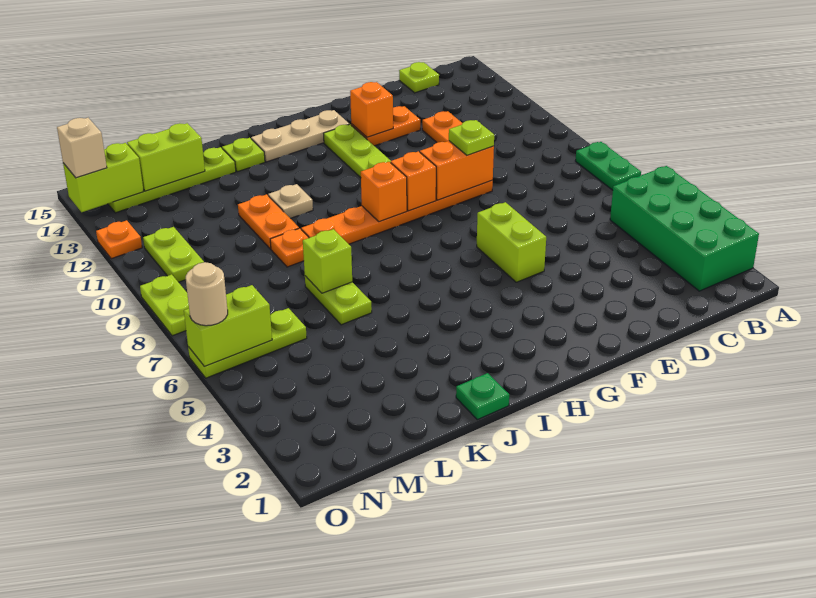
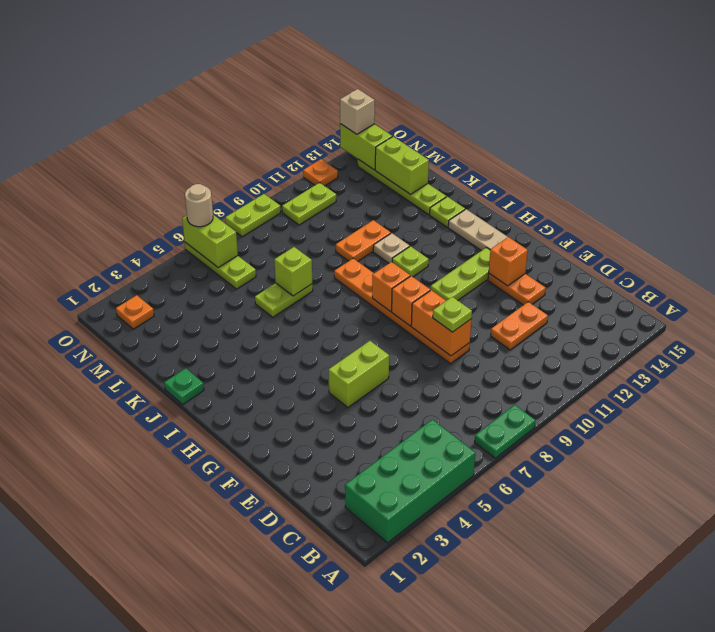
lime 1x1 plate [399,62,439,93] -> lime 1x1 plate moved to [392,246,429,277]
orange 1x1 plate [270,228,309,267] -> orange 1x1 plate moved to [116,295,154,329]

